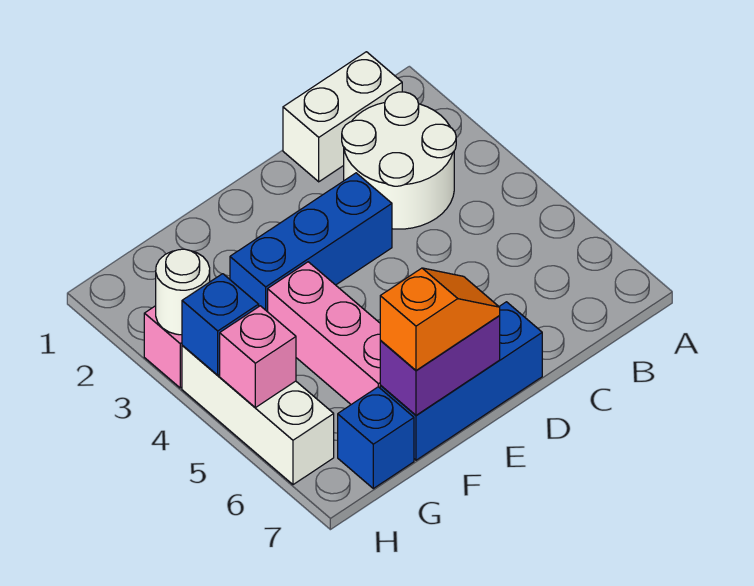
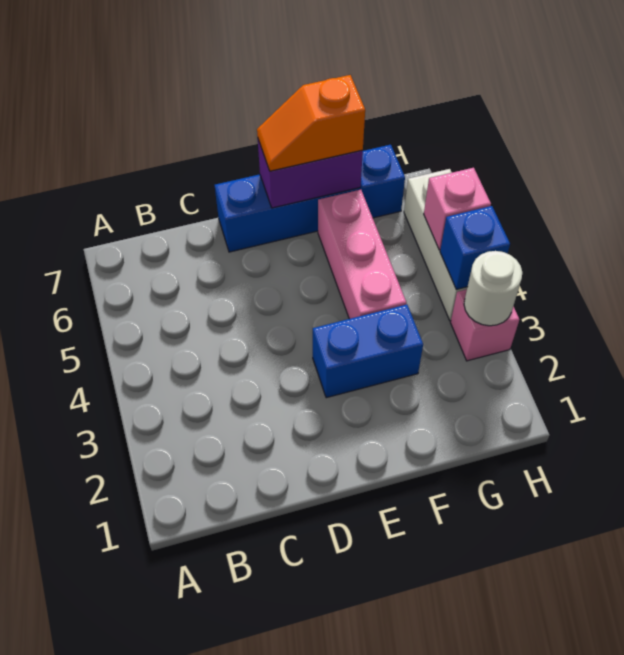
white 1x2 brick [283,52,402,182] -> none
white 2x2 round brick [342,92,456,229] -> none
blue 1x3 brick [230,173,392,312] -> blue 1x2 brick [313,304,423,398]

